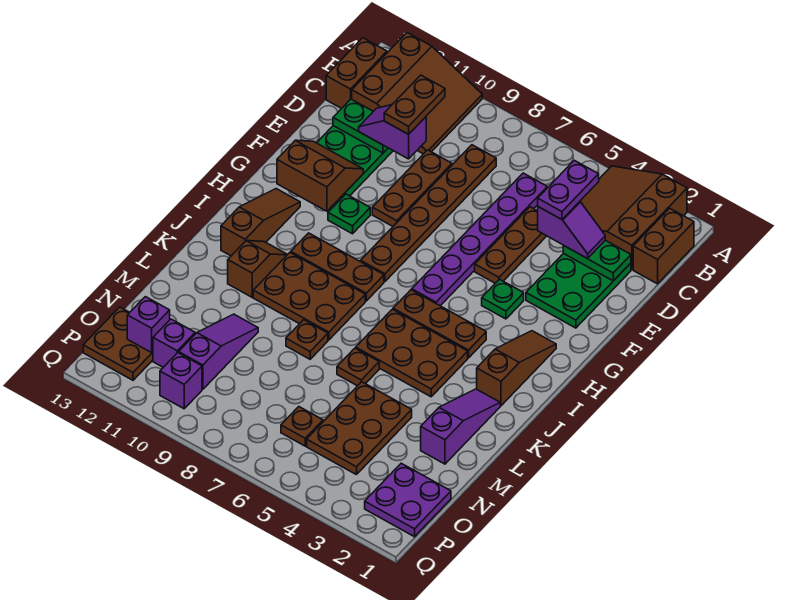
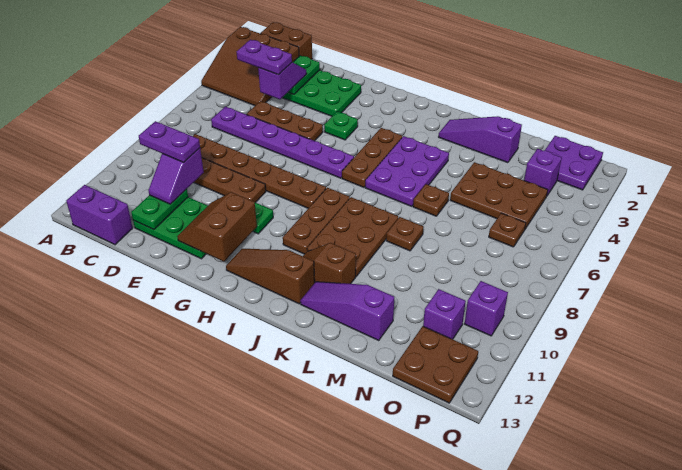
brown 3x3 slope [352,33,482,154] -> none
brown 1x2 brick [326,38,387,109] -> purple 1x2 brick [66,185,133,245]
brown 1x2 plate [384,75,445,134] -> purple 1x2 plate [139,121,200,162]
brown 1x3 slope [477,331,556,406] -> none
brown 2x3 plate [356,309,468,397] -> purple 2x3 plate [365,136,449,206]
purple 1x3 slope [179,314,258,389] -> purple 1x3 slope moved to [300,282,394,340]
purple 1x1 brick [127,297,170,353] -> purple 1x1 brick moved to [524,149,562,196]

